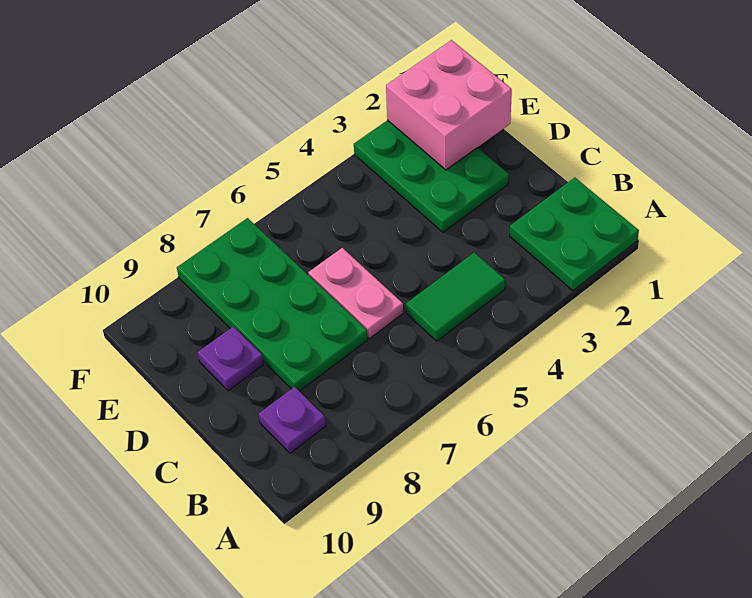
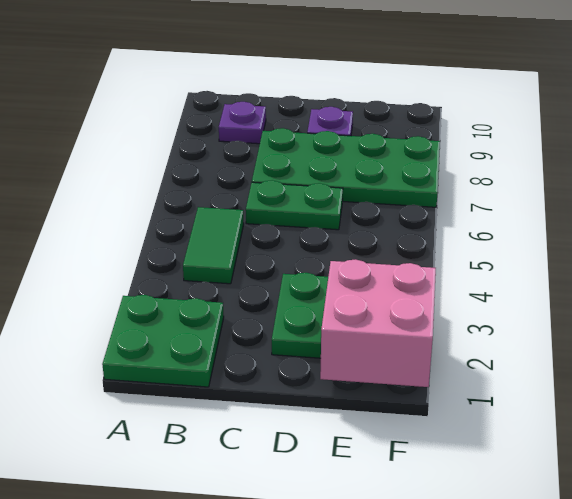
pink 1x2 plate [308,248,403,339] -> green 1x2 plate [246,180,343,230]

